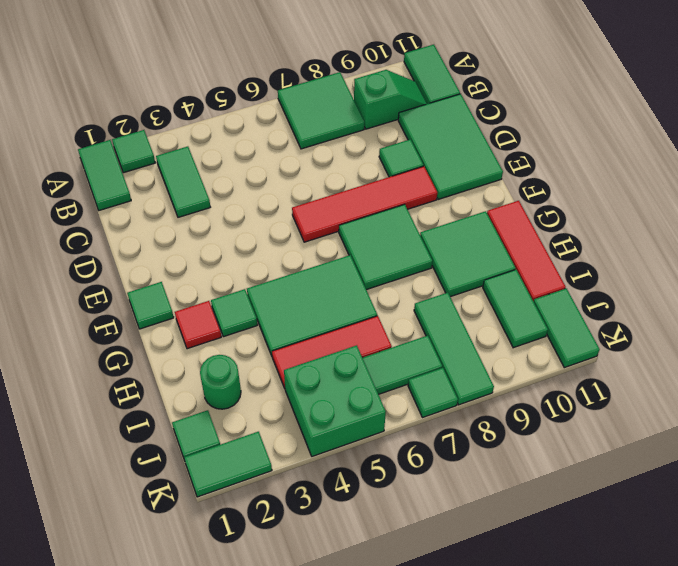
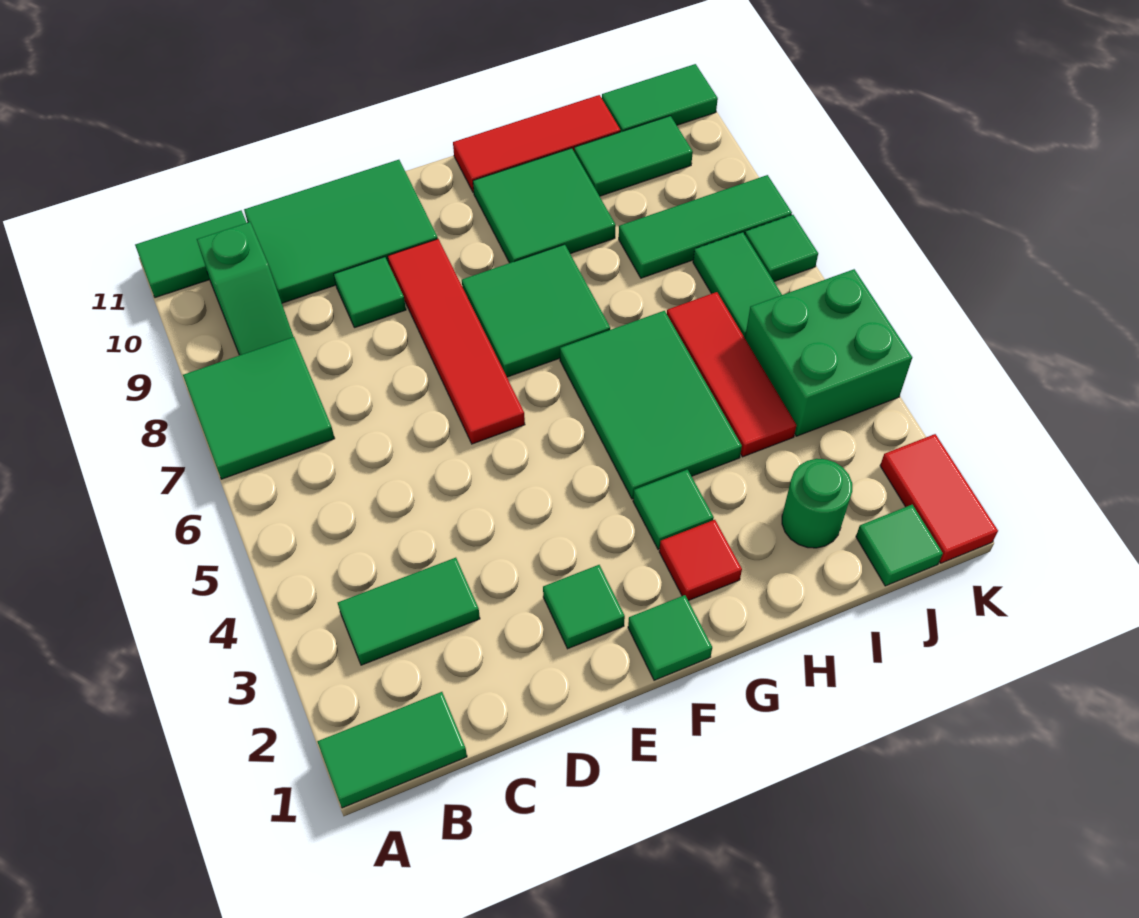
green 1x1 tile [112,130,155,173] -> green 1x1 tile moved to [543,565,625,649]
green 1x2 slope [354,70,427,129] -> green 1x2 slope turned to [197,222,293,355]
green 1x2 tile [184,432,272,497] -> red 1x2 tile [880,434,998,563]

